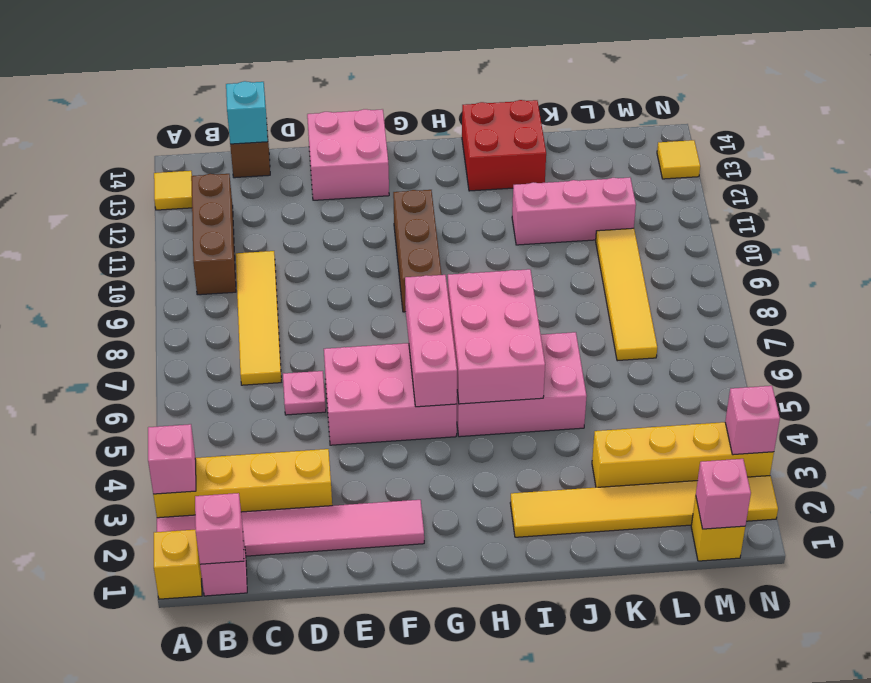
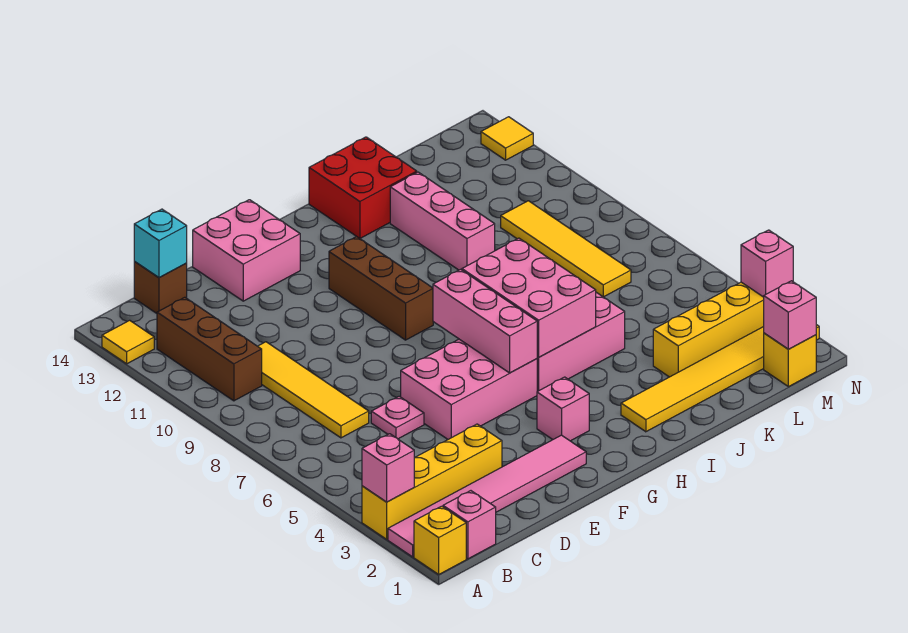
pink 1x1 brick [195,493,244,564] -> pink 1x1 brick moved to [537,377,589,441]
pink 1x3 brick [512,177,636,245] -> pink 1x3 brick turned to [390,172,495,270]

